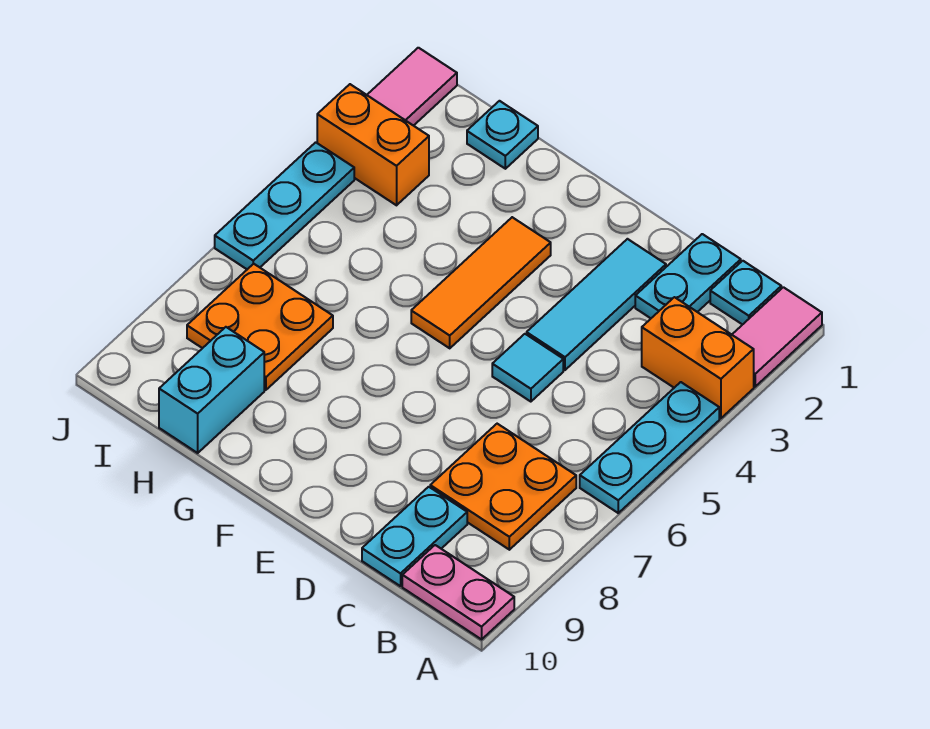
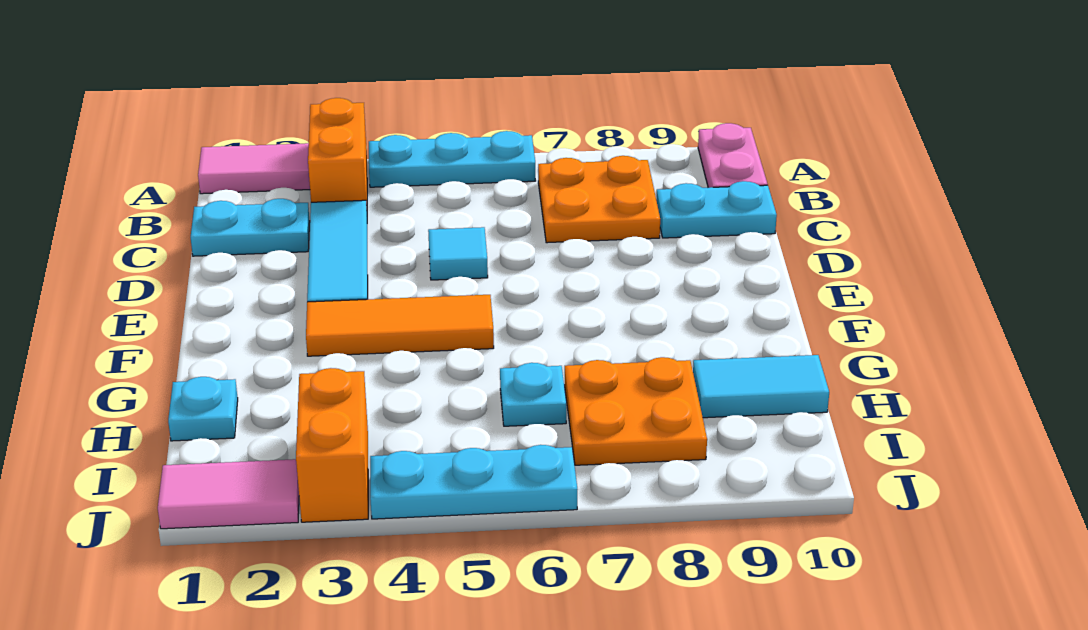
cyan 1x1 plate [710,261,781,325] -> cyan 1x1 plate moved to [500,363,566,426]
cyan 1x3 tile [527,239,666,370] -> cyan 1x3 tile turned to [307,200,368,302]
cyan 1x2 brick [159,327,264,453] -> cyan 1x2 tile [693,355,829,418]

